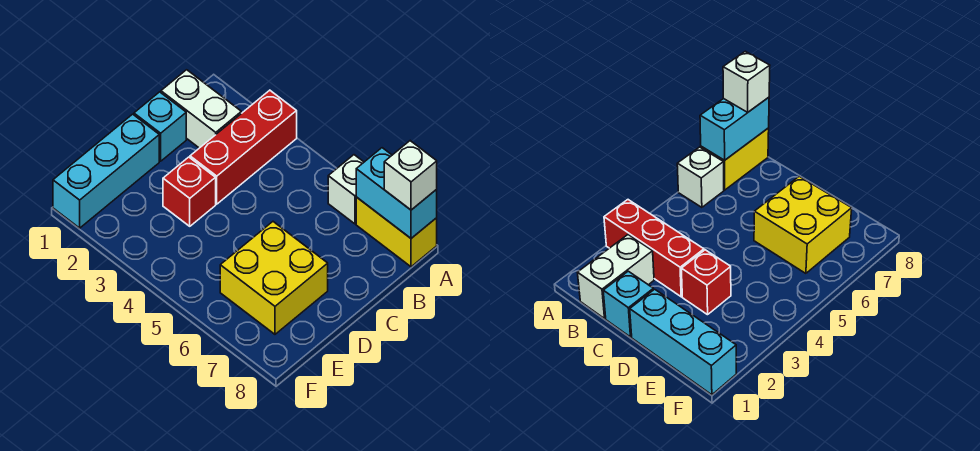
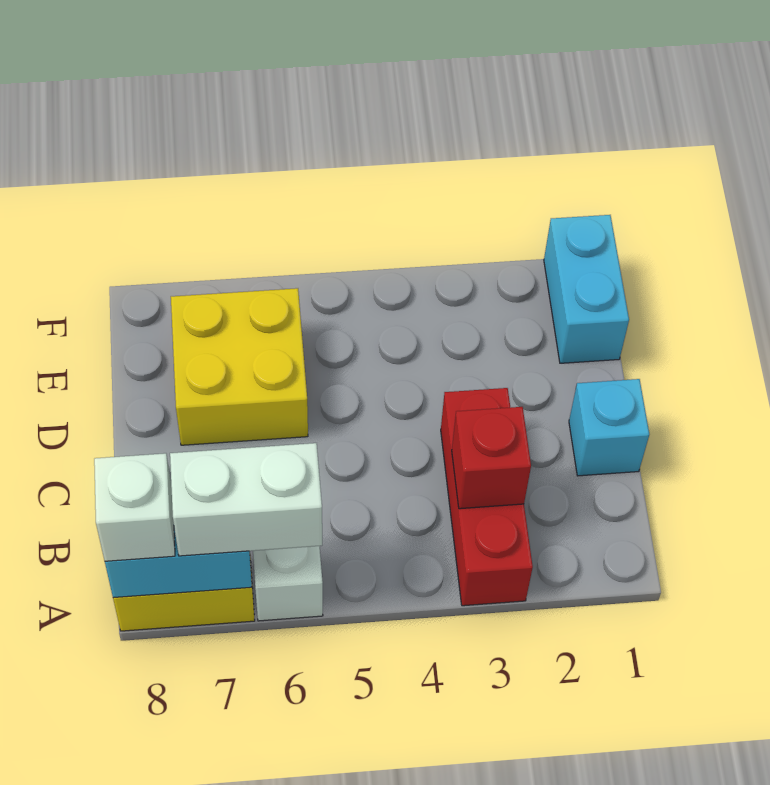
white 1x2 brick [161,70,241,148] -> white 1x2 brick moved to [170,443,322,556]
cyan 1x3 brick [53,114,159,228] -> cyan 1x2 brick [544,215,629,363]
red 1x1 brick [163,157,216,226] -> red 1x1 brick moved to [452,407,531,509]

